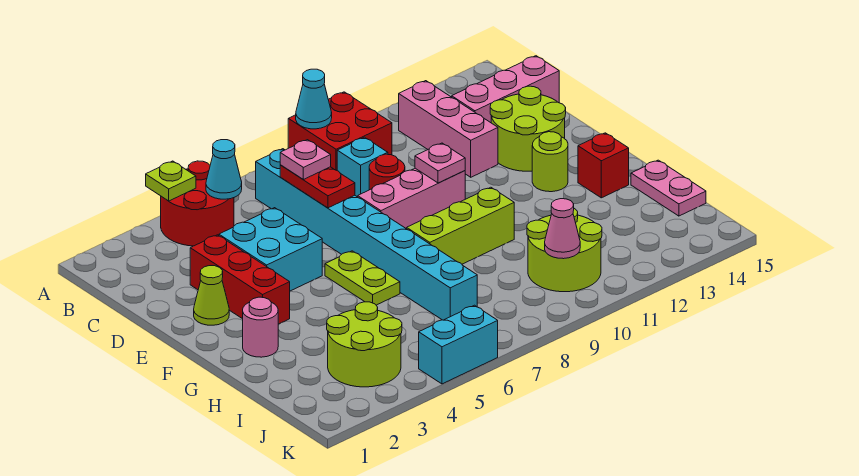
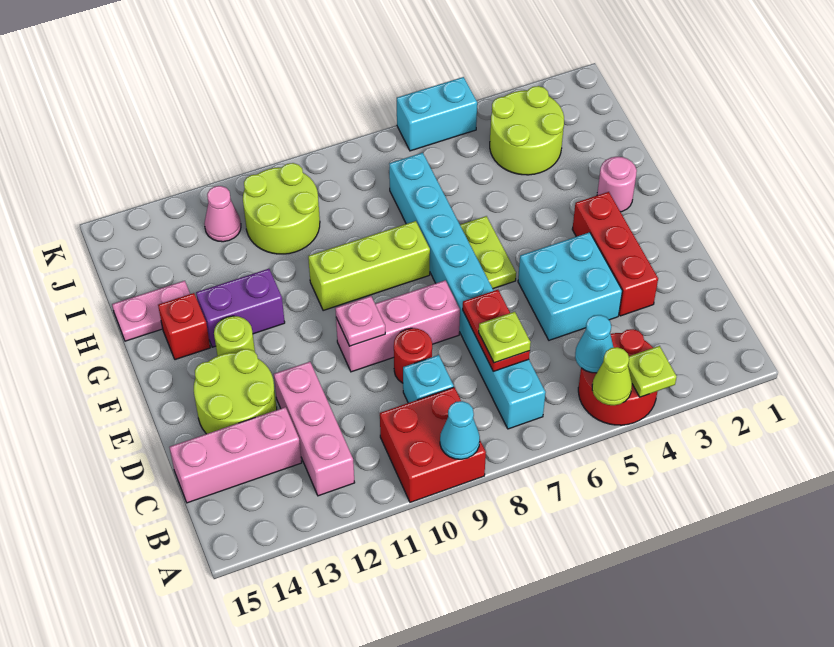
pink 1x1 plate [280,140,331,179] -> lime 1x1 plate [479,312,531,363]
lime 1x1 cone [194,266,229,325] -> lime 1x1 cone moved to [592,347,632,405]
none -> purple 1x2 brick [196,269,285,347]
pink 1x2 plate [631,160,706,216] -> pink 1x2 plate turned to [112,281,190,341]
pink 1x1 cone [545,199,580,259] -> pink 1x1 cone moved to [204,186,241,242]

